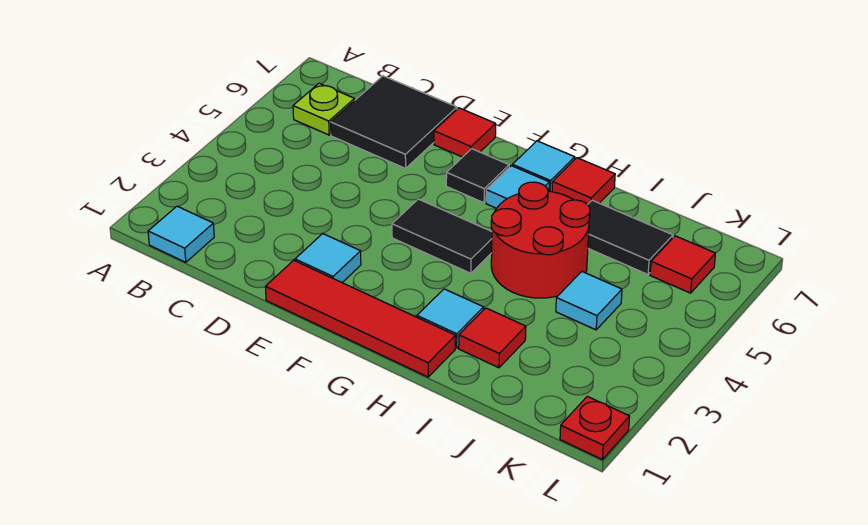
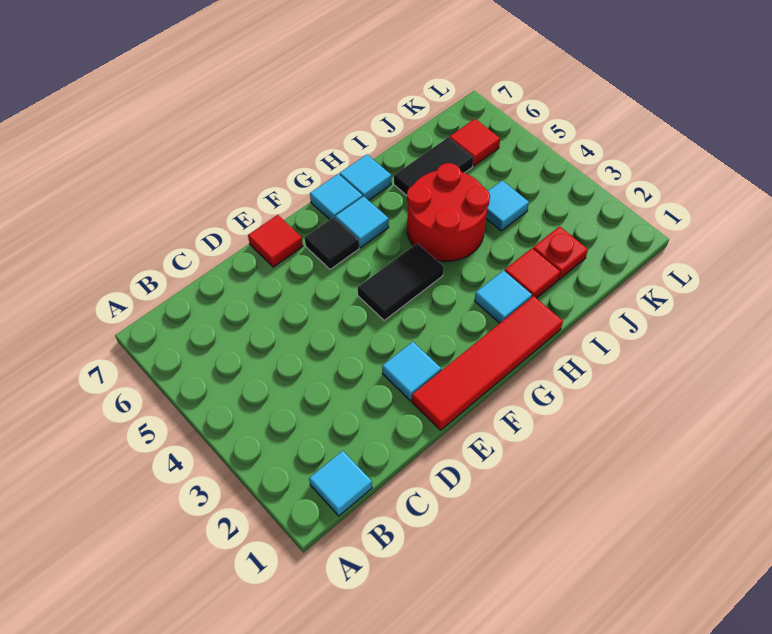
lime 1x1 plate [293,83,355,135] -> none
black 2x2 tile [331,76,457,168] -> none
red 1x1 tile [552,158,615,205] -> cyan 1x1 tile [340,155,391,200]
red 1x1 plate [560,396,630,460] -> red 1x1 plate moved to [533,226,588,279]

